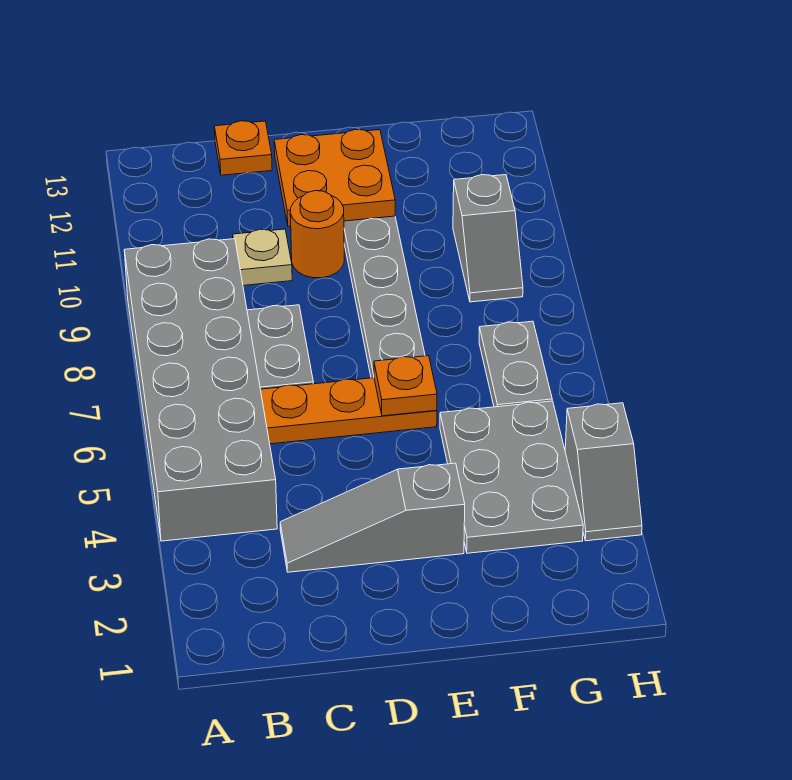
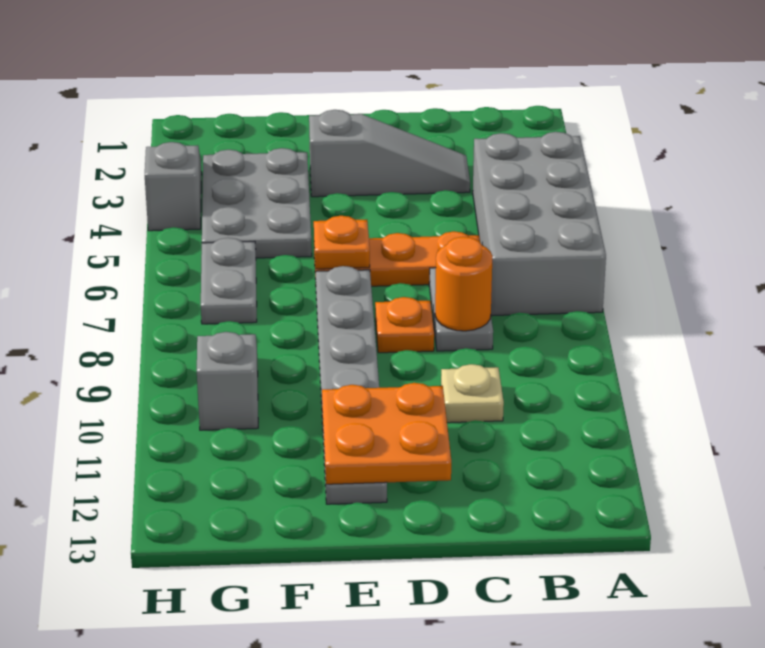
grey 2x6 brick [124,239,277,541] -> grey 2x4 brick [473,132,606,316]
orange 1x1 plate [214,121,272,175] -> orange 1x1 plate moved to [375,297,434,353]
orange 1x1 round brick [290,191,344,278] -> orange 1x1 round brick moved to [435,237,493,331]

